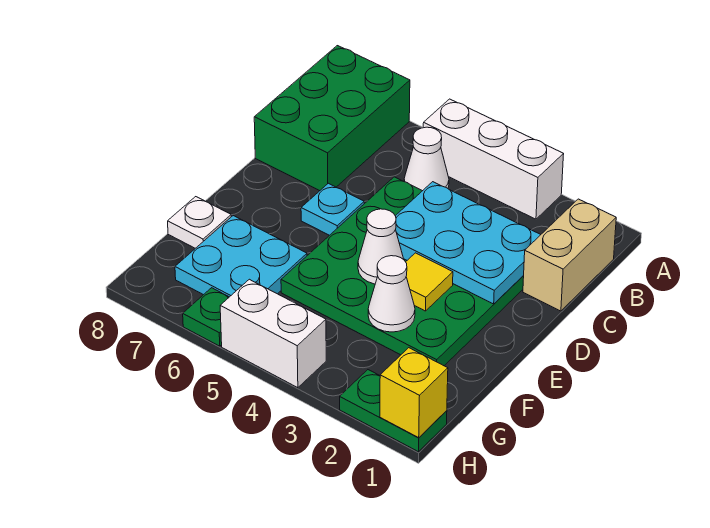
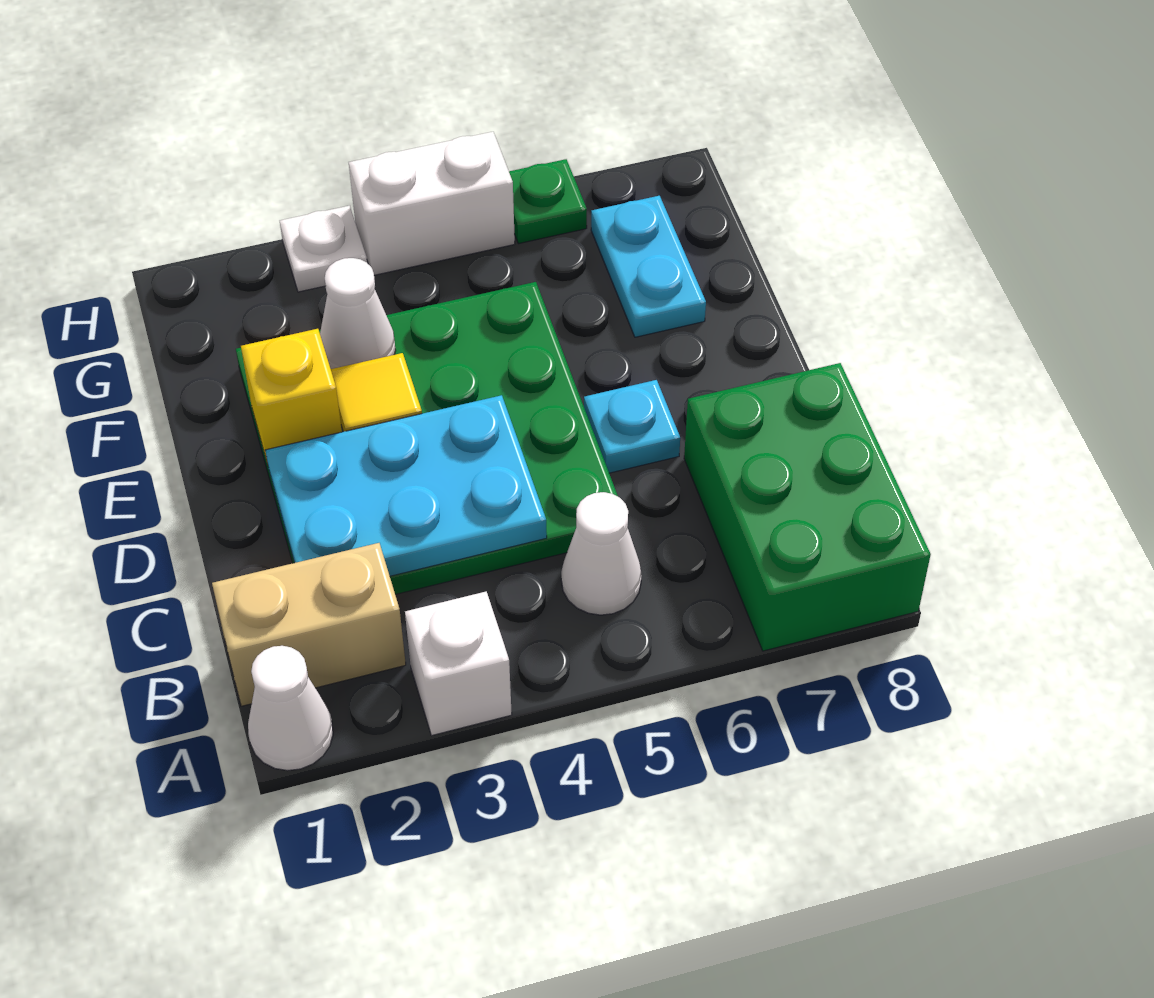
white 1x3 brick [423,99,564,219] -> white 1x1 brick [405,592,512,736]
tan 1x2 brick [523,199,616,311] -> tan 1x2 brick turned to [212,543,406,706]
white 1x1 cone [358,209,404,284] -> white 1x1 cone moved to [248,646,333,771]
cyan 2x2 plate [175,216,307,297] -> cyan 1x2 plate [591,196,706,337]
white 1x1 plate [168,197,231,248] -> white 1x1 plate moved to [280,206,367,292]
green 1x2 plate [340,370,447,452] -> none
yellow 1x1 brick [380,348,448,438] -> yellow 1x1 brick moved to [241,329,342,465]

